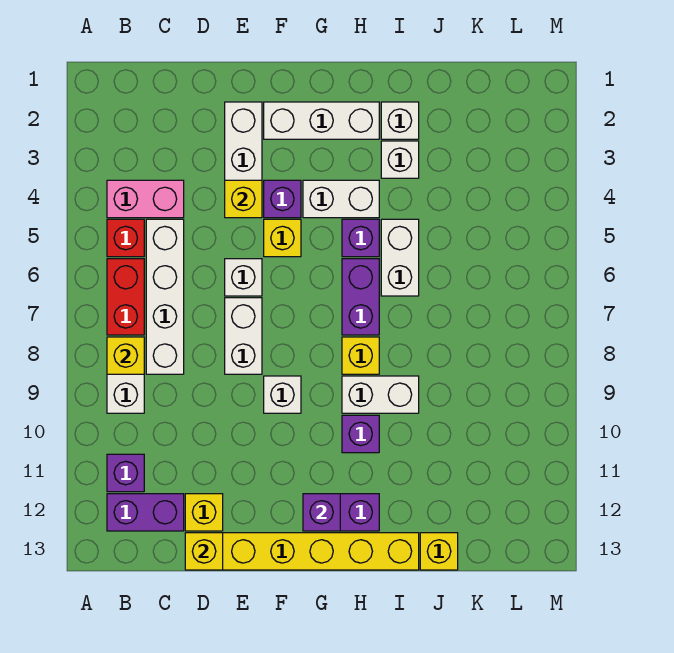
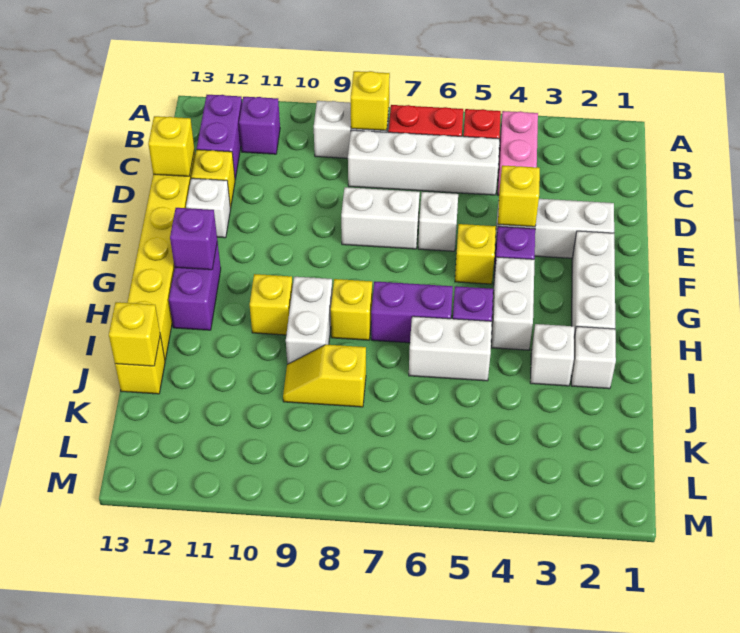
white 1x1 brick [264,376,301,413] -> white 1x1 brick moved to [186,178,230,238]
purple 1x1 brick [342,415,379,453] -> yellow 1x1 brick [250,274,293,335]
none -> yellow 1x2 slope [283,345,366,407]
none -> yellow 1x1 brick [109,302,160,366]

